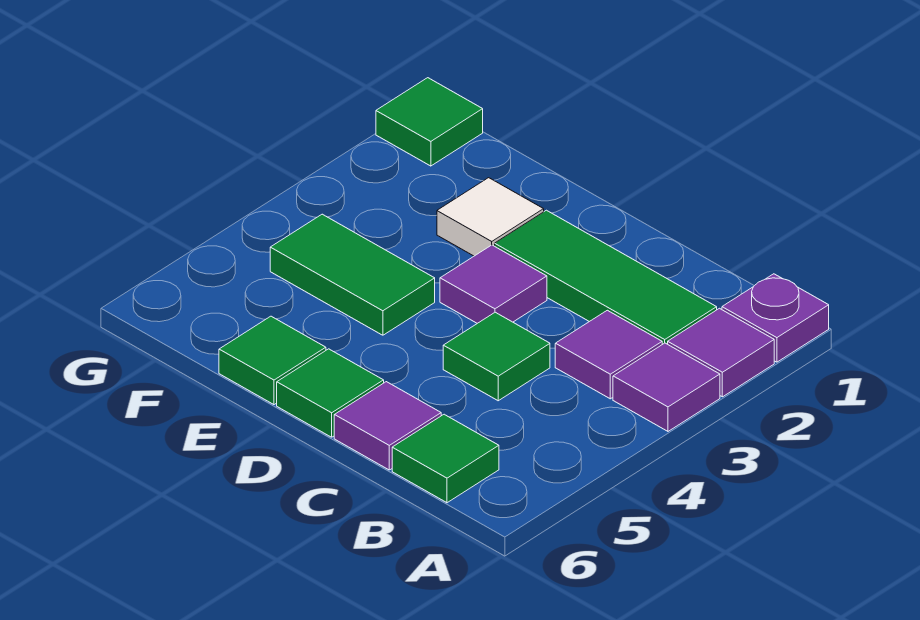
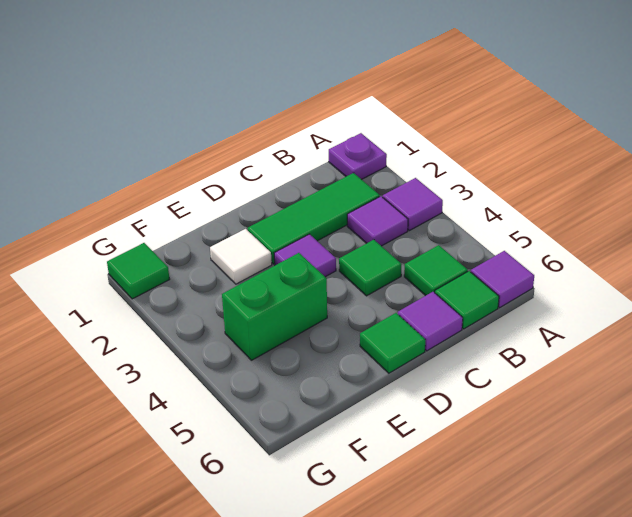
purple 1x1 tile [668,308,774,397] -> purple 1x1 tile moved to [471,251,534,308]
green 1x2 tile [270,214,435,335] -> green 1x2 brick [222,253,327,360]
green 1x1 tile [219,316,326,405] -> green 1x1 tile moved to [404,245,468,296]

